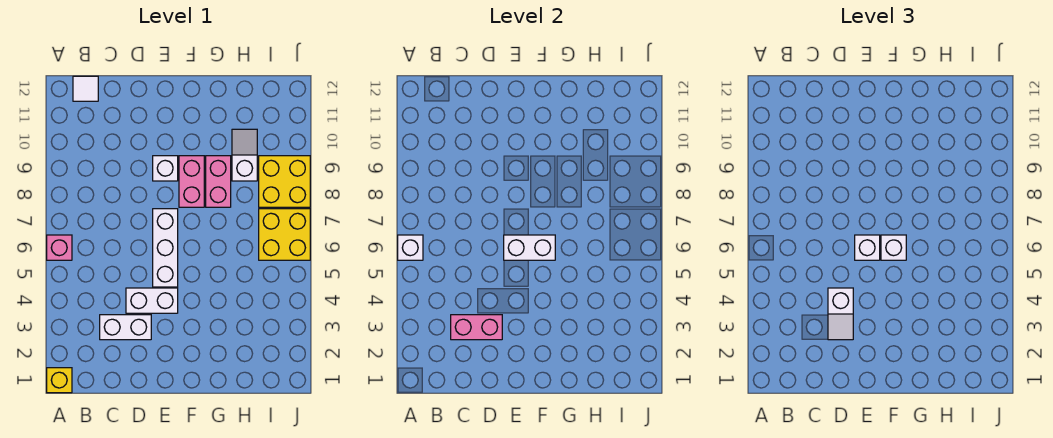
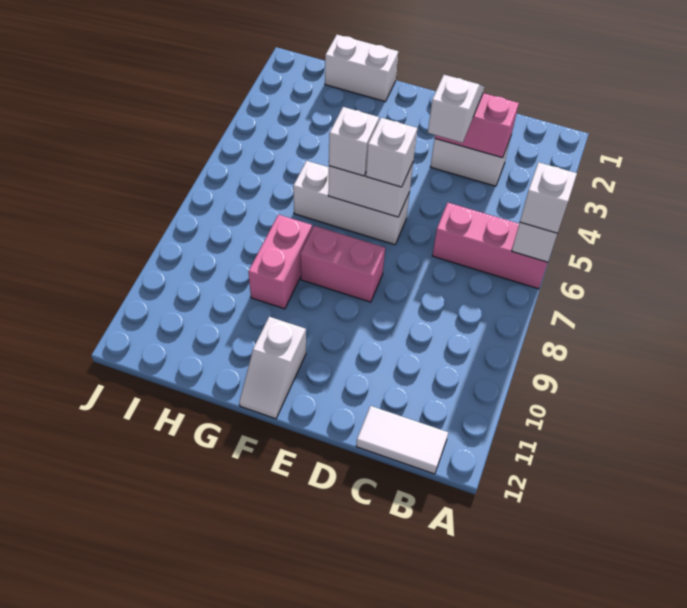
yellow 1x1 brick [47,368,72,393] -> none
pink 1x1 brick [47,235,72,260] -> pink 1x3 brick [432,203,548,289]
white 1x1 tile [73,76,98,101] -> white 1x2 tile [356,406,448,474]
white 1x2 brick [126,288,178,313] -> white 1x2 brick moved to [325,35,398,102]
white 1x3 brick [153,209,178,287] -> white 1x3 brick turned to [293,161,410,245]
white 1x1 brick [153,156,178,181] -> white 1x1 brick moved to [520,162,577,233]
pink 1x2 brick [179,156,204,207] -> pink 1x2 brick turned to [300,226,385,302]
white 1x2 slope [232,129,257,181] -> white 1x2 slope moved to [239,317,306,419]
yellow 2x2 brick [259,209,310,260] -> none
yellow 2x2 brick [259,156,310,207] -> none

